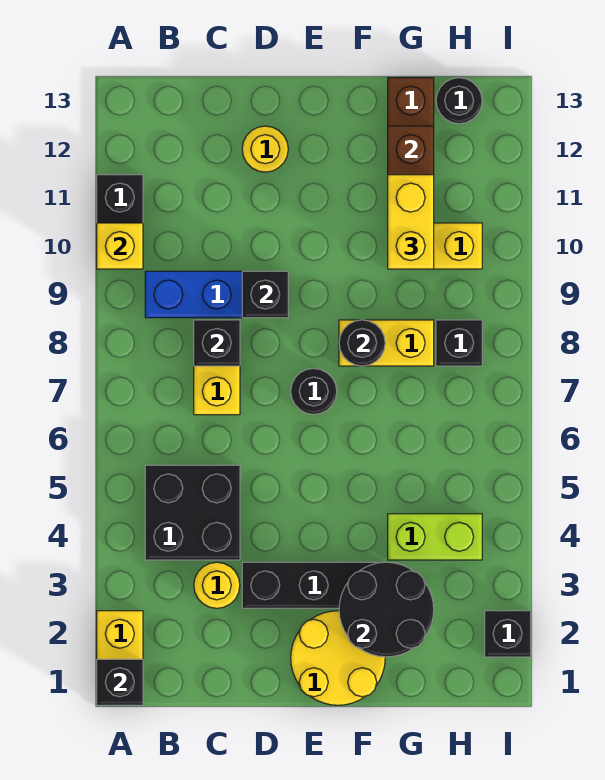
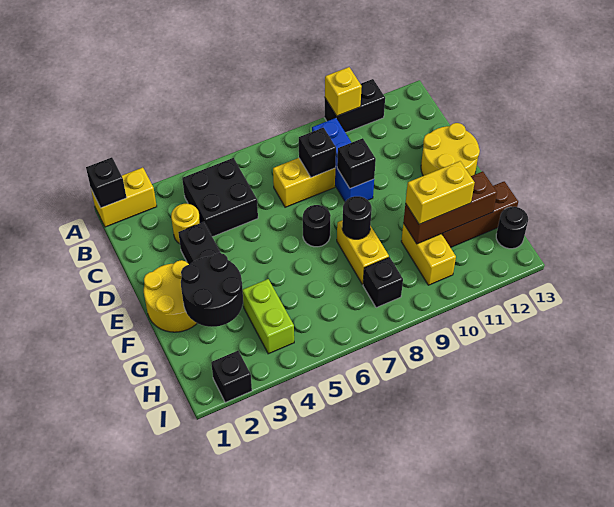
yellow 1x1 round brick [242,126,288,172] -> yellow 2x2 round brick [421,123,480,176]

